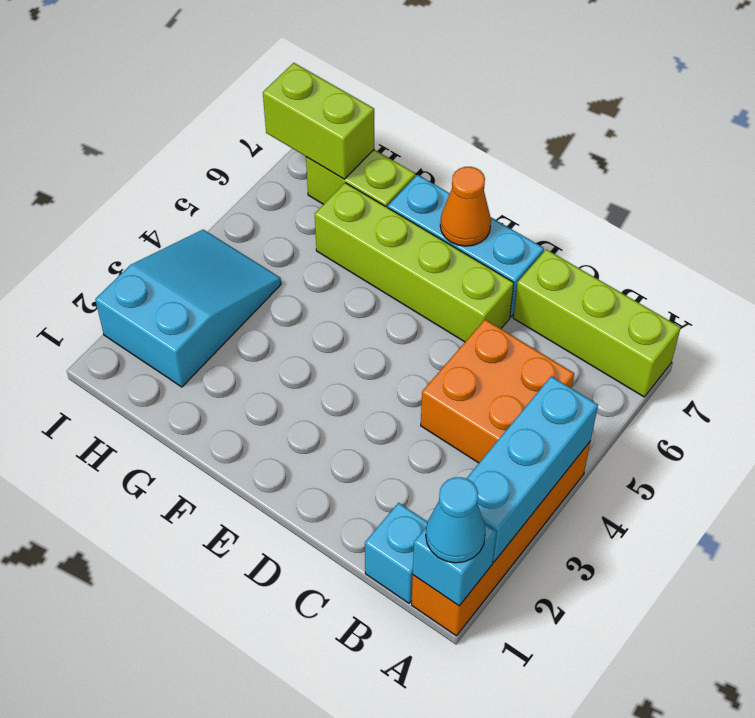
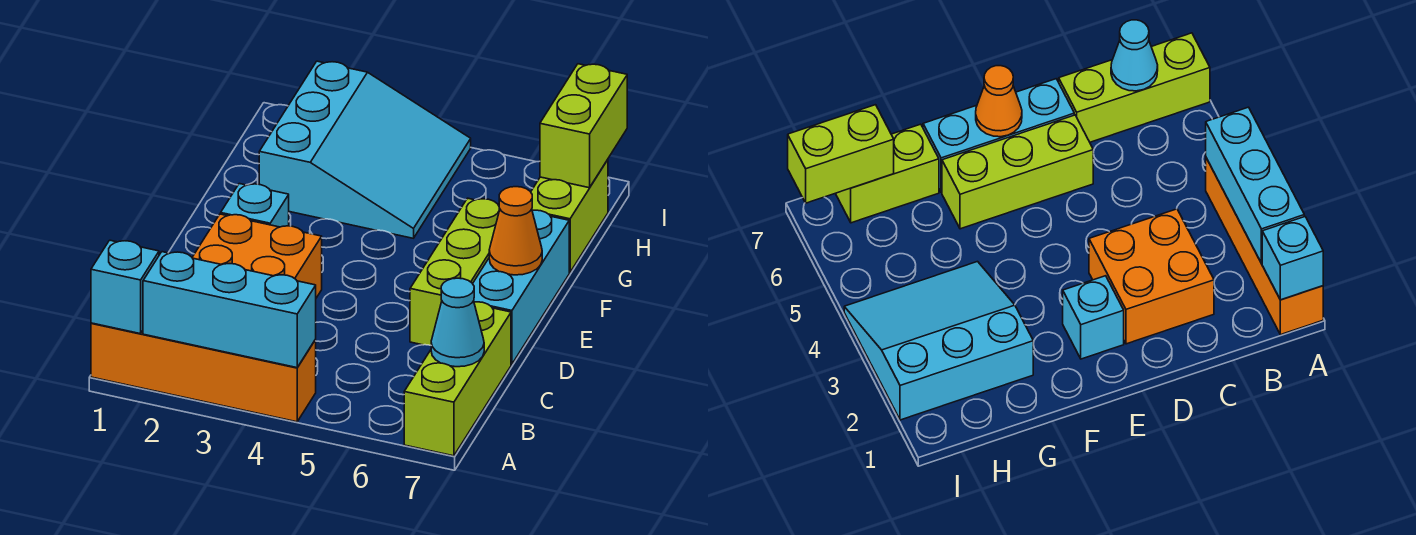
cyan 1x1 cone [426,477,486,563] -> cyan 1x1 cone moved to [431,278,484,367]
cyan 1x1 brick [365,503,427,603] -> cyan 1x1 brick moved to [221,184,289,227]
orange 2x2 brick [421,319,574,463] -> orange 2x2 brick moved to [192,214,322,298]
lime 1x4 brick [315,183,514,342] -> lime 1x3 brick [410,198,500,345]
cyan 2x3 slope [95,230,281,387] -> cyan 3x3 slope [259,61,471,238]

